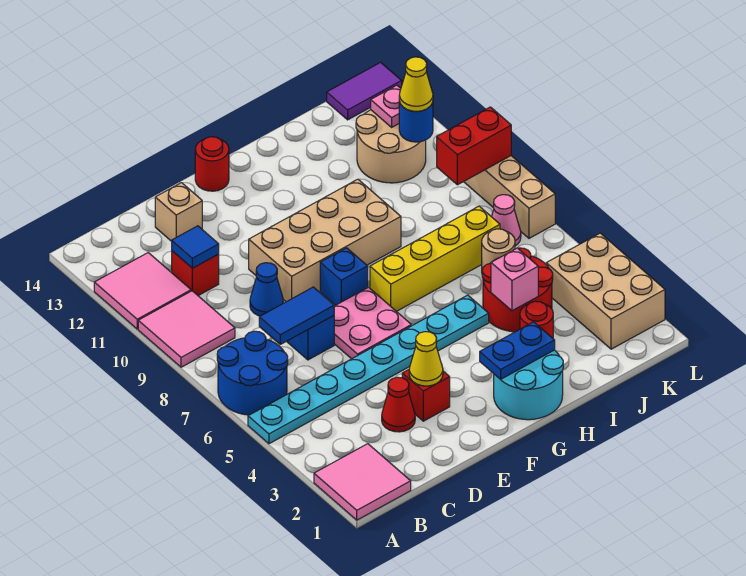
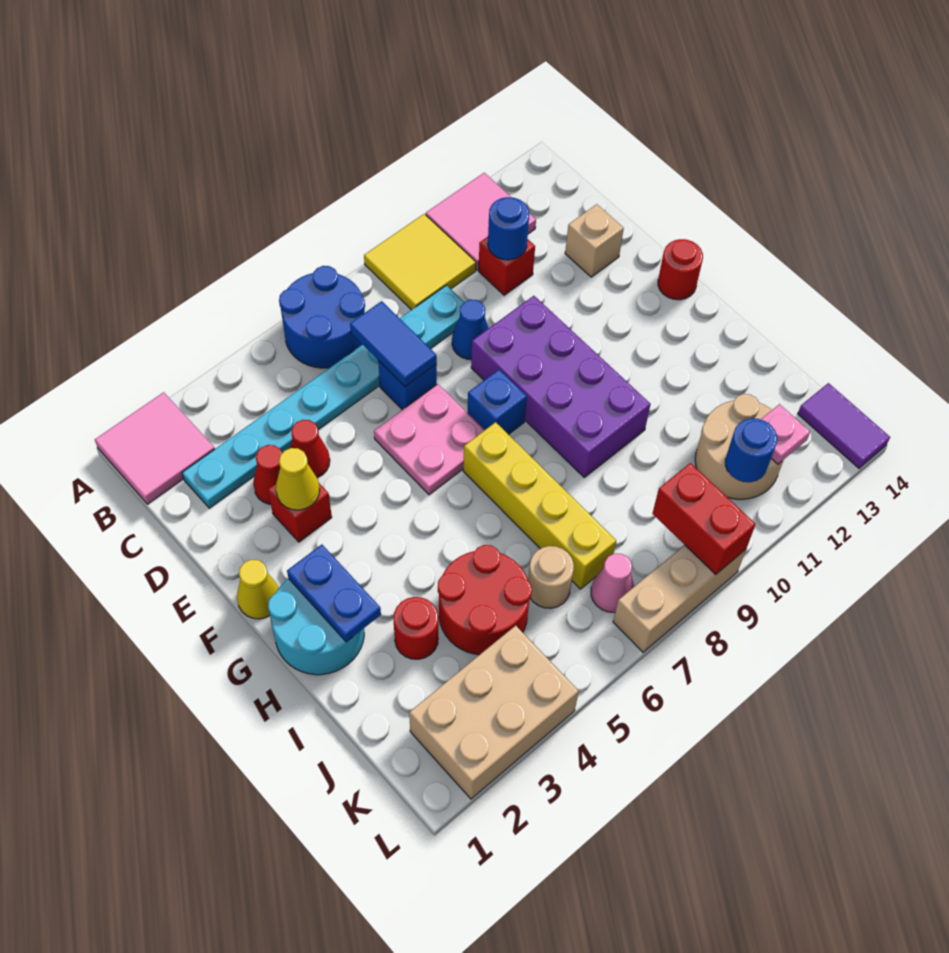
cyan 1x8 plate [248,295,489,444] -> cyan 1x8 plate turned to [182,285,464,508]
pink 2x2 tile [138,291,235,367] -> yellow 2x2 tile [364,214,476,310]
blue 1x1 tile [172,226,219,268] -> blue 1x1 round brick [488,197,529,260]
none -> red 1x1 cone [290,420,330,478]
tan 2x4 brick [249,179,401,302] -> purple 2x4 brick [471,296,651,477]
pink 1x1 brick [491,248,538,311] -> none
yellow 1x1 cone [399,57,433,111] -> yellow 1x1 cone moved to [237,560,279,619]

